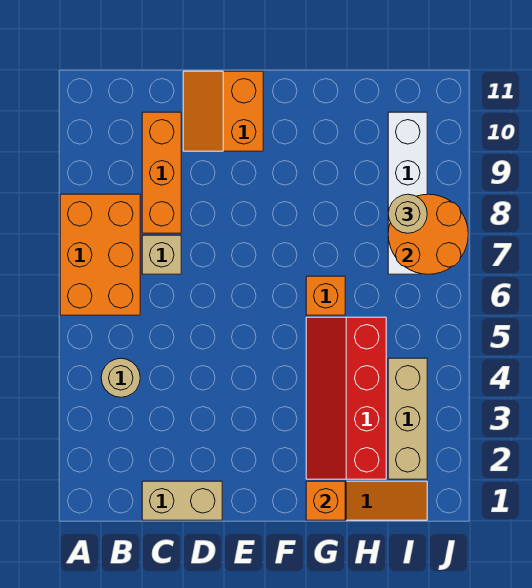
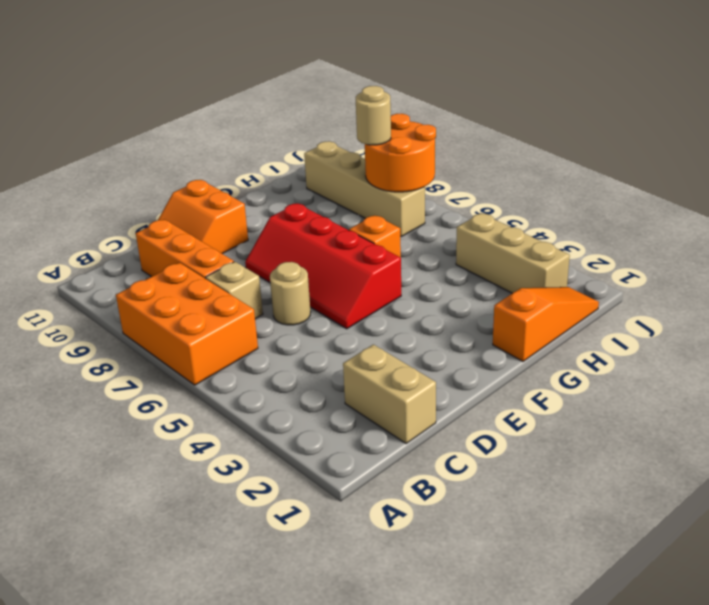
tan 1x1 round brick [101,358,140,397] -> tan 1x1 round brick moved to [270,262,311,325]
tan 1x2 brick [142,481,222,520] -> tan 1x2 brick turned to [343,344,436,443]
orange 1x1 brick [306,481,345,520] -> none
red 2x4 slope [306,317,386,479] -> red 2x4 slope moved to [245,204,401,329]
white 1x4 brick [388,112,427,274] -> tan 1x4 brick [304,141,425,236]

